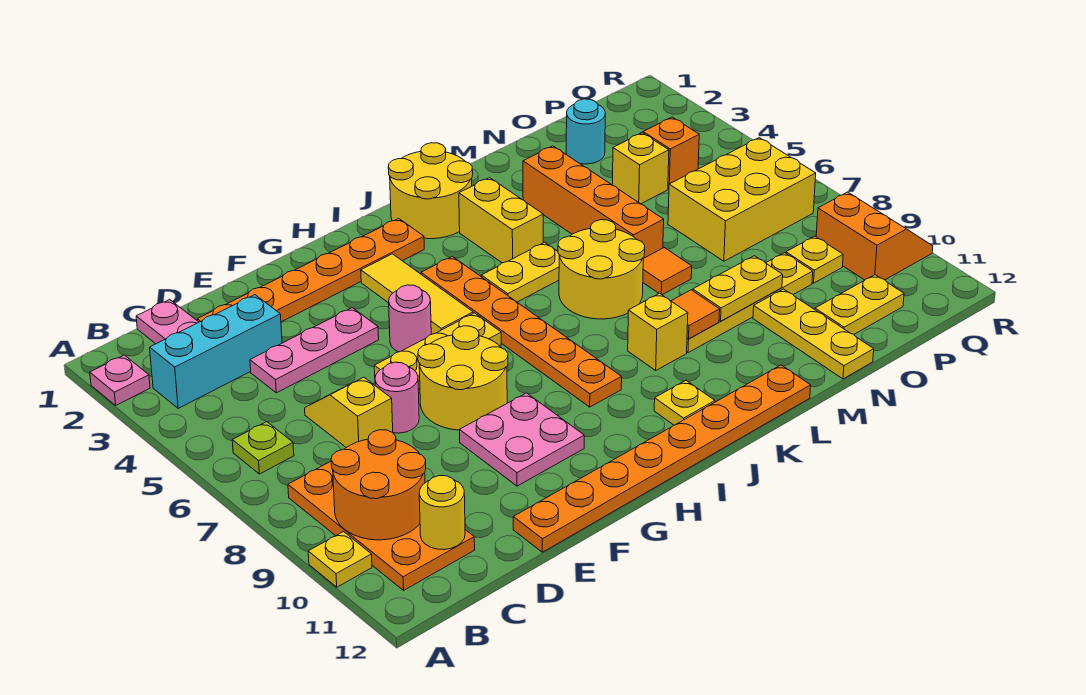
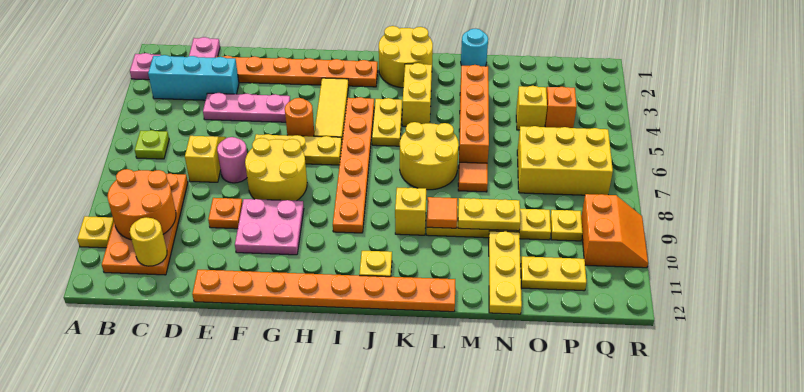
none -> orange 1x1 plate [208,198,243,229]
pink 1x1 round brick [389,285,431,352] -> orange 1x1 round brick [285,98,314,136]
yellow 1x2 plate [481,242,559,302] -> yellow 1x2 plate turned to [372,98,402,146]
cyan 1x1 round brick [566,99,605,164] -> cyan 1x1 round brick moved to [461,29,488,66]

